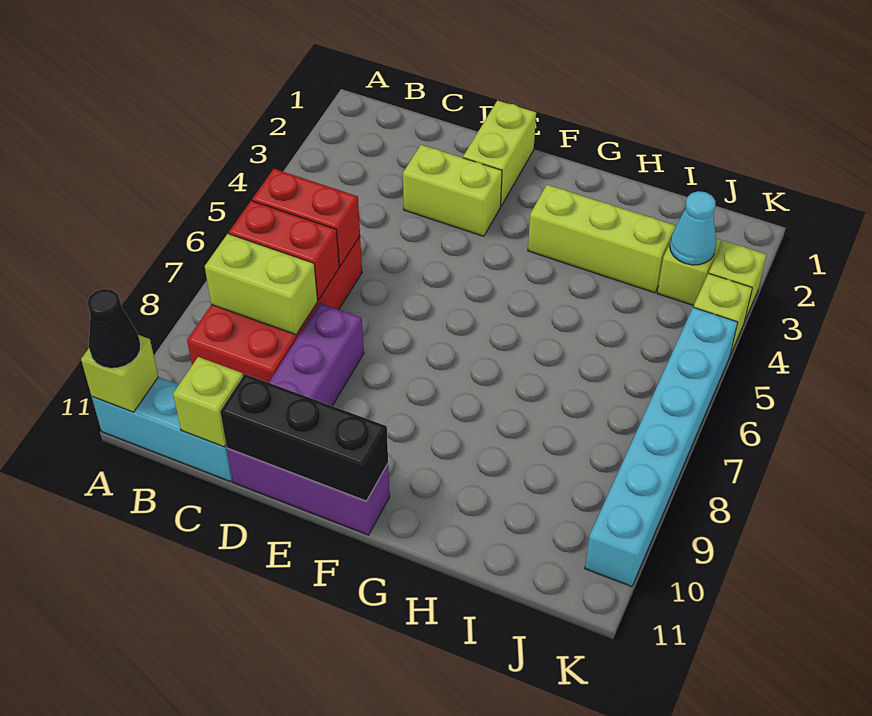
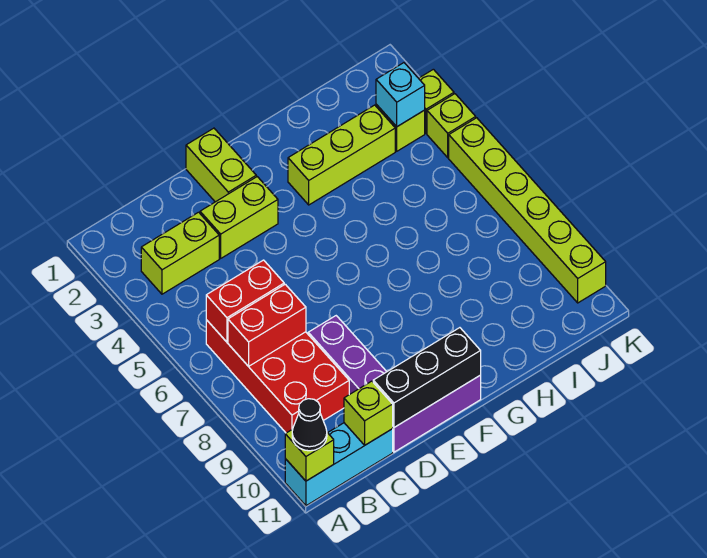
lime 1x2 brick [205,234,318,335] -> lime 1x2 brick moved to [141,212,219,294]
cyan 1x1 cone [670,191,716,265] -> cyan 1x1 brick [376,63,425,127]
cyan 1x6 brick [585,307,738,586] -> lime 1x6 brick [449,118,606,303]

